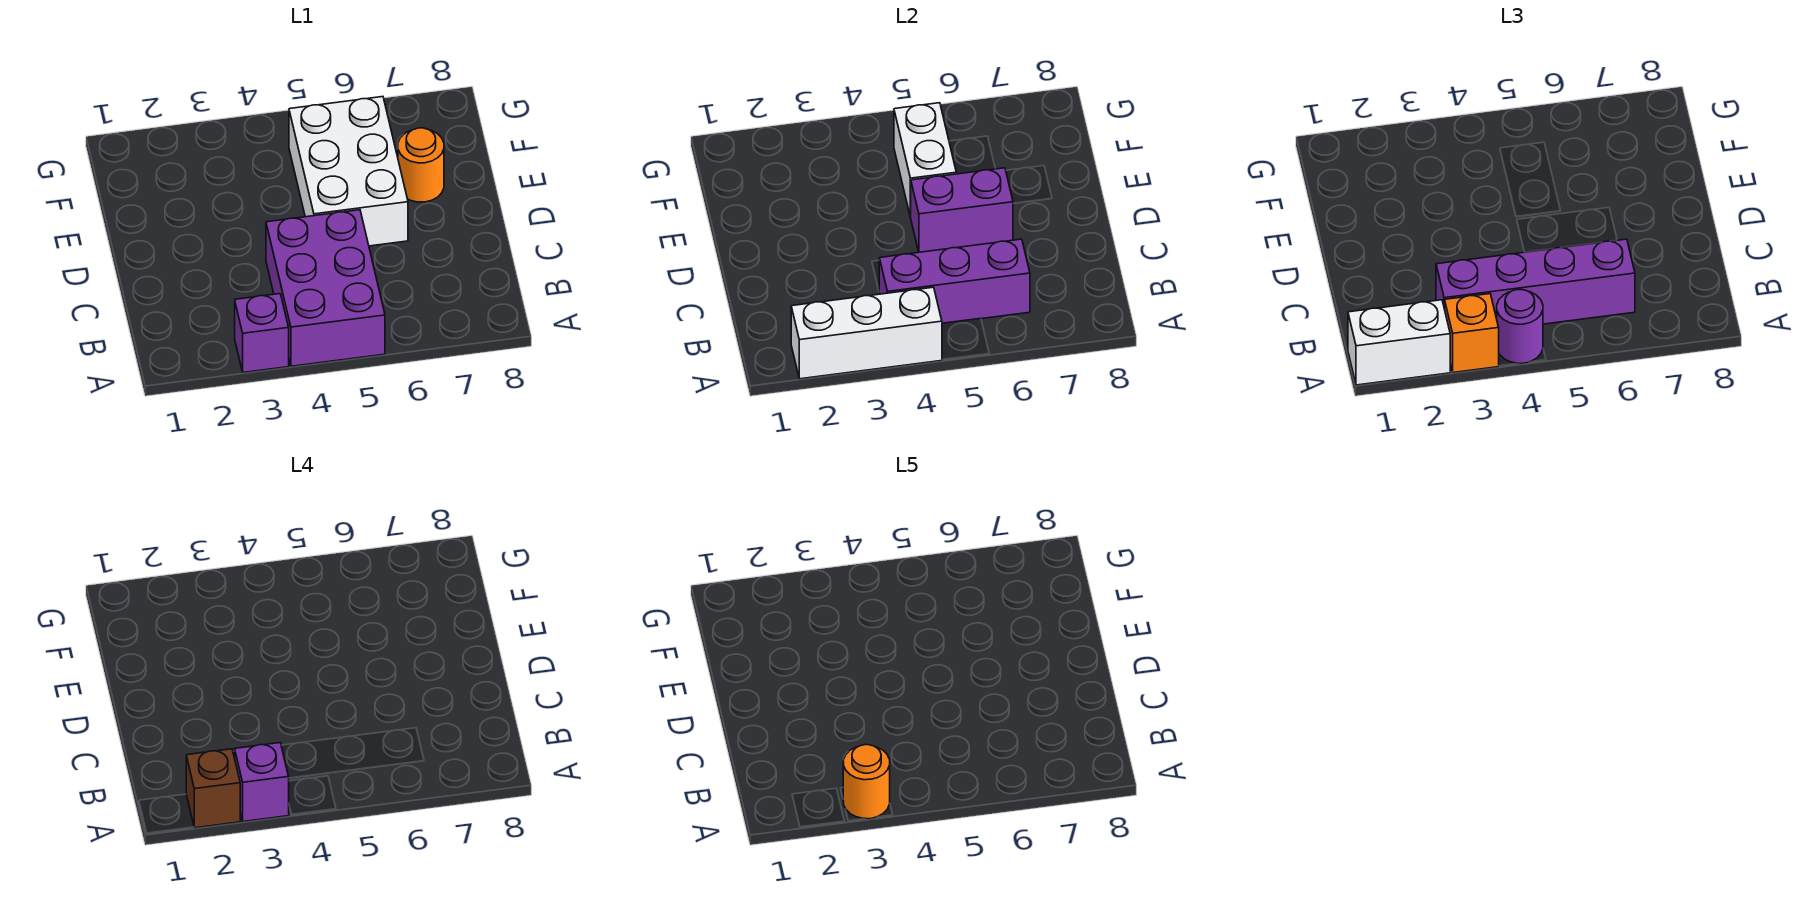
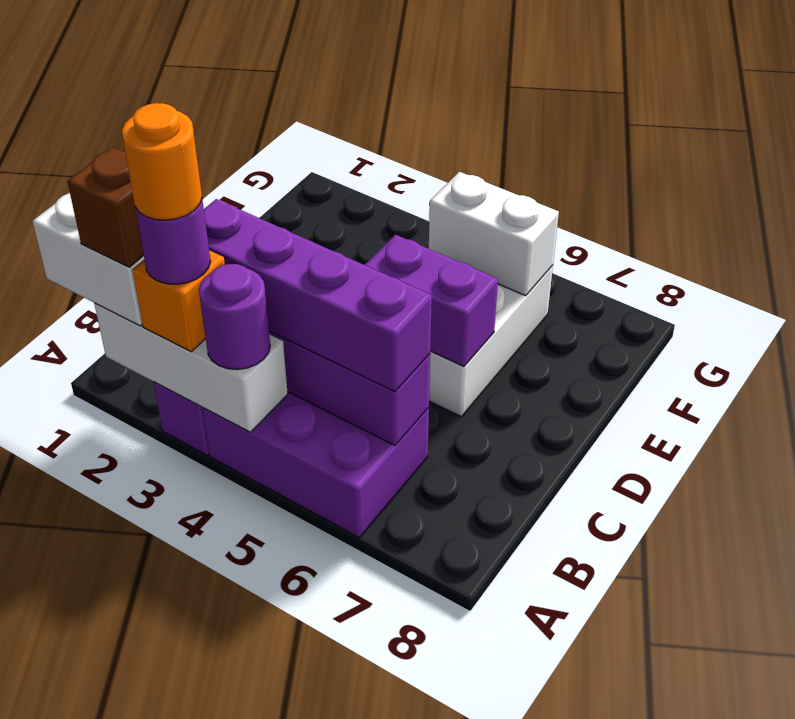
purple 1x1 brick [235,743,289,822] -> purple 1x1 round brick [135,200,211,284]
purple 2x3 brick [266,210,385,366] -> purple 2x3 brick turned to [202,392,429,537]
white 1x2 brick [894,103,956,217] -> white 1x2 brick turned to [429,172,559,296]
orange 1x1 round brick [398,128,444,202] -> none

